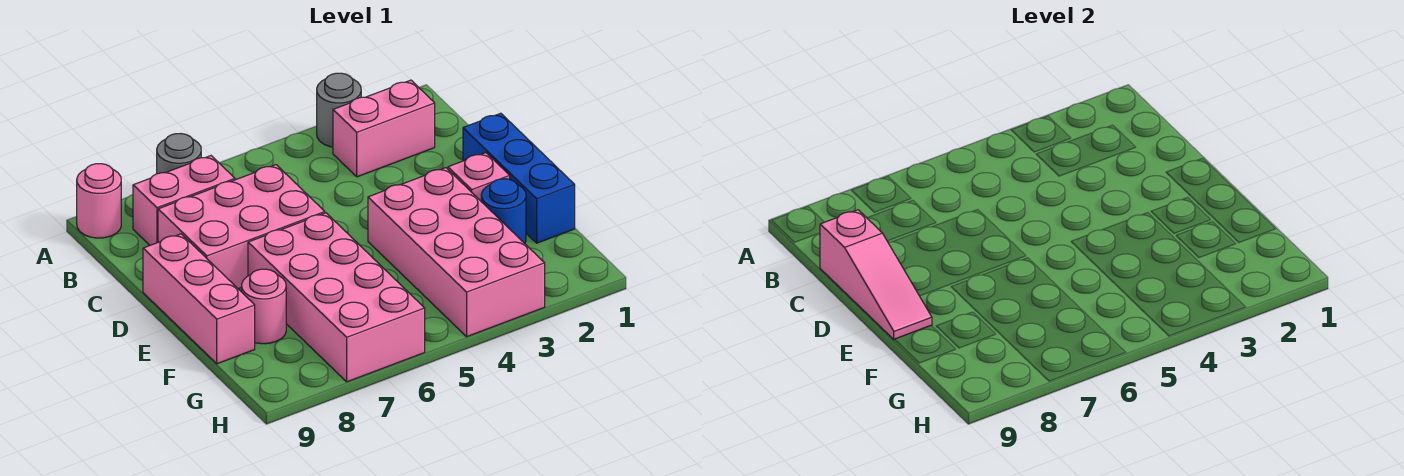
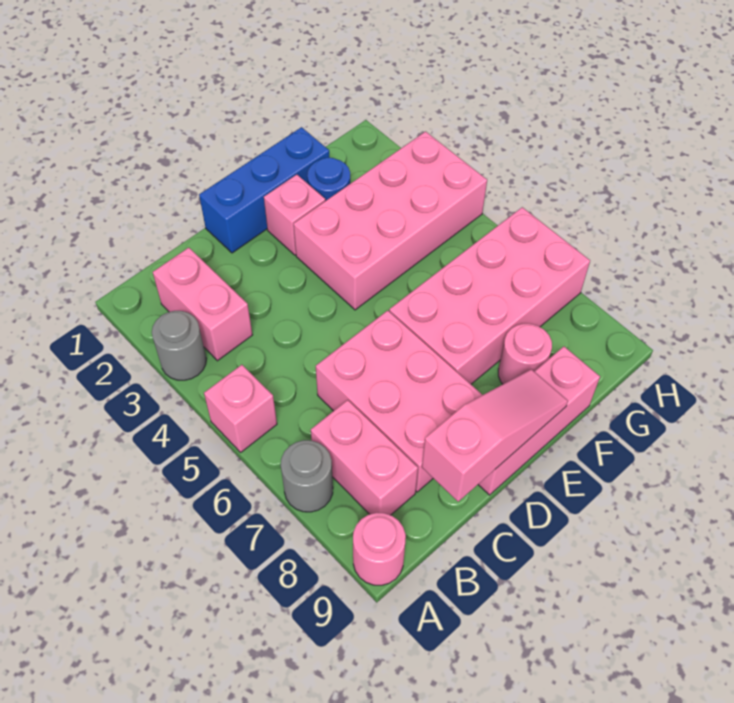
none -> pink 1x1 brick [204,365,277,452]

